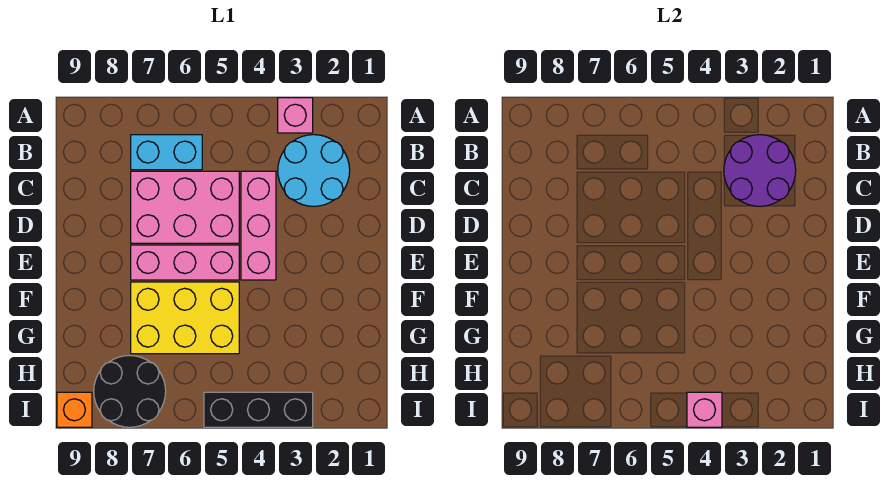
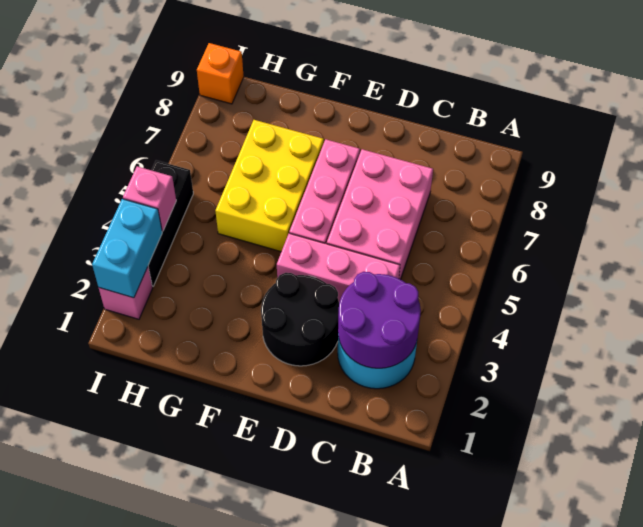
pink 1x1 brick [278,98,313,133] -> pink 1x1 brick moved to [99,267,153,319]
cyan 1x2 brick [131,135,202,170] -> cyan 1x2 brick moved to [92,199,162,298]
black 2x2 round brick [94,355,166,427] -> black 2x2 round brick moved to [261,273,339,366]

